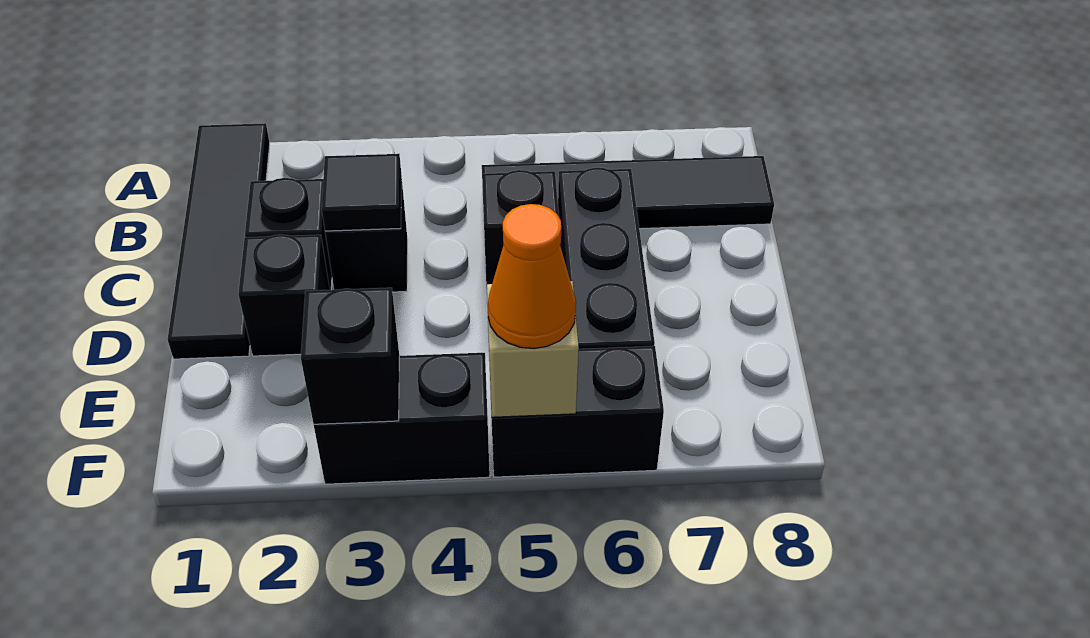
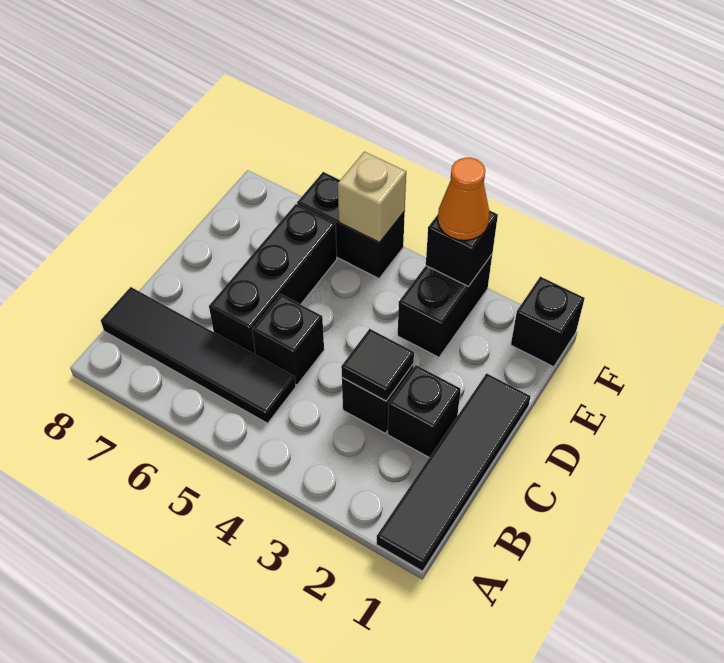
black 1x1 brick [238,235,330,356] -> black 1x1 brick moved to [511,277,585,367]
black 1x2 brick [314,353,490,484] -> black 1x2 brick turned to [398,255,492,357]
orange 1x1 cone [488,204,576,348] -> orange 1x1 cone moved to [438,158,490,240]

